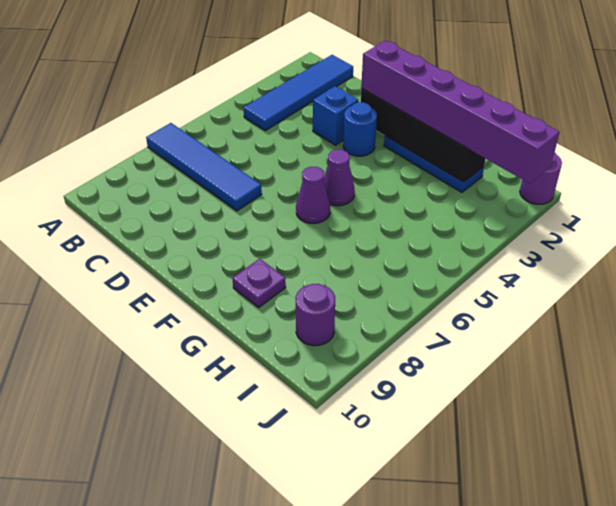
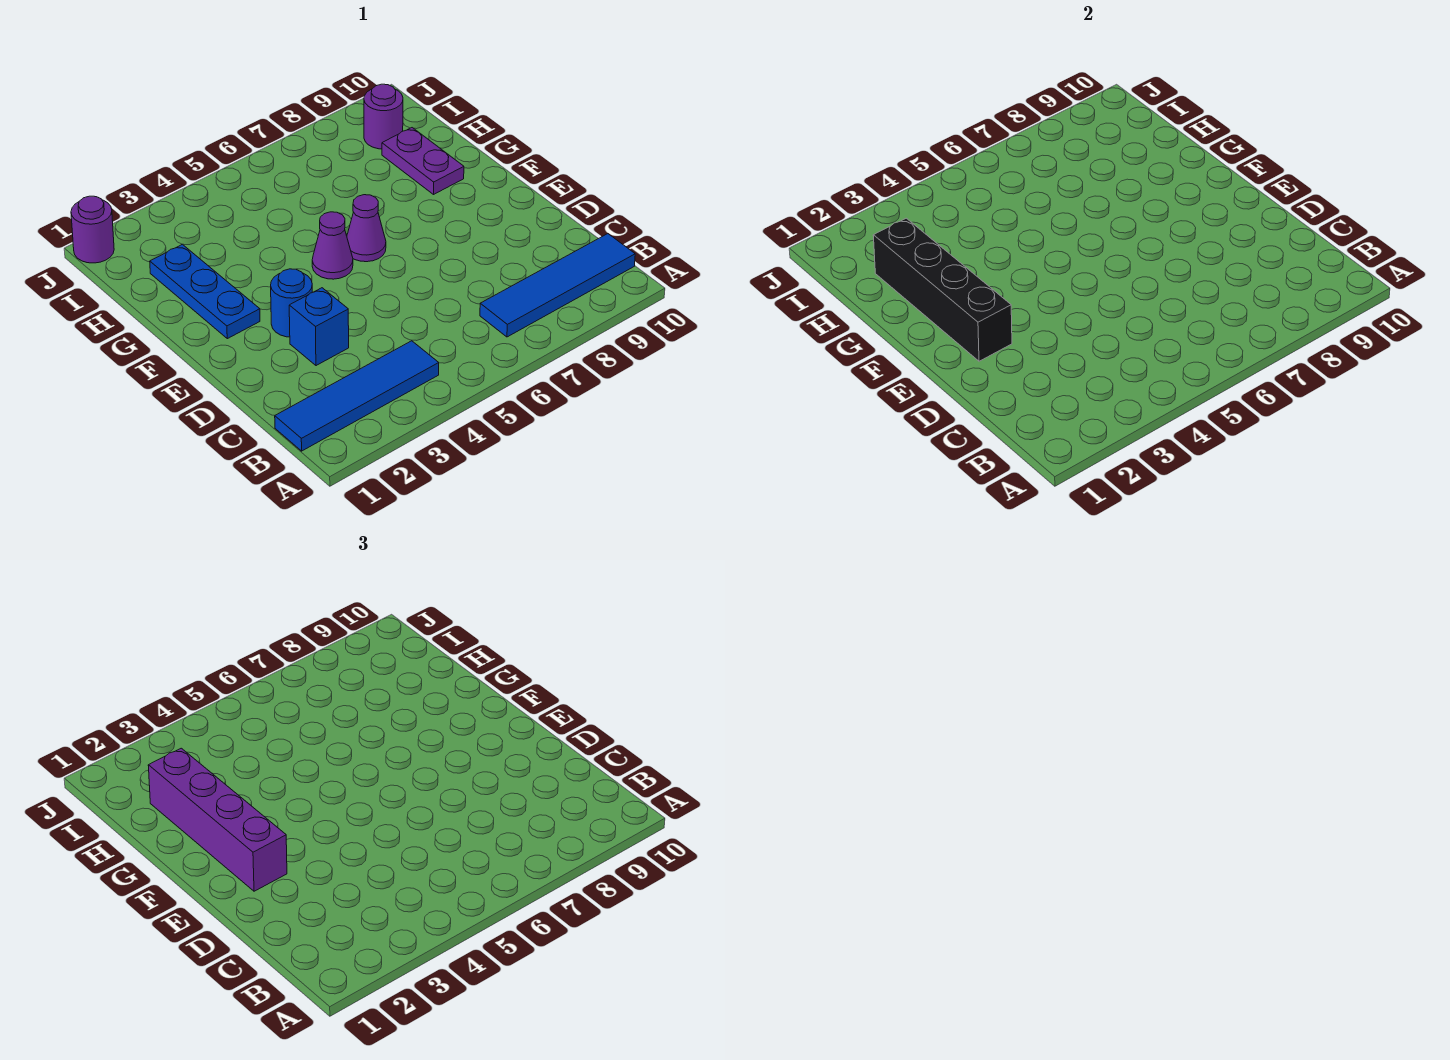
blue 1x4 tile [146,123,262,211] -> blue 1x4 tile turned to [480,234,635,337]
purple 1x6 brick [361,40,559,184] -> purple 1x4 brick [148,748,287,891]
purple 1x1 plate [232,259,286,307] -> purple 1x2 plate [382,128,464,195]

